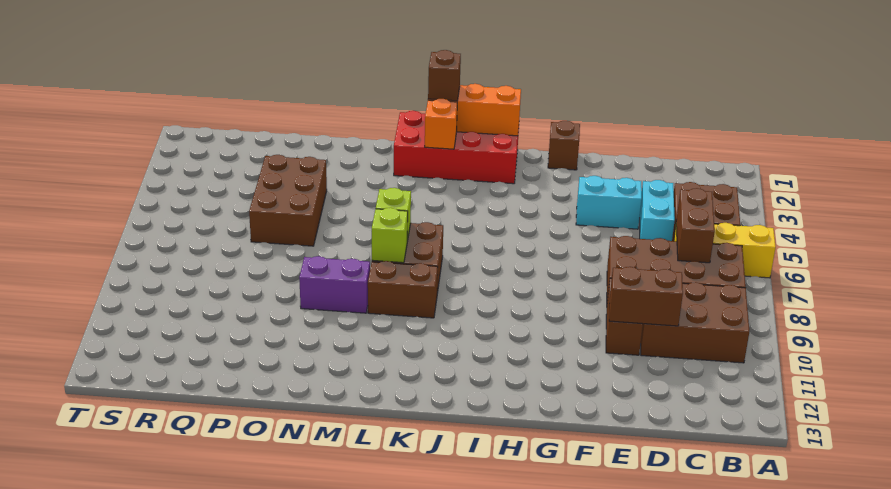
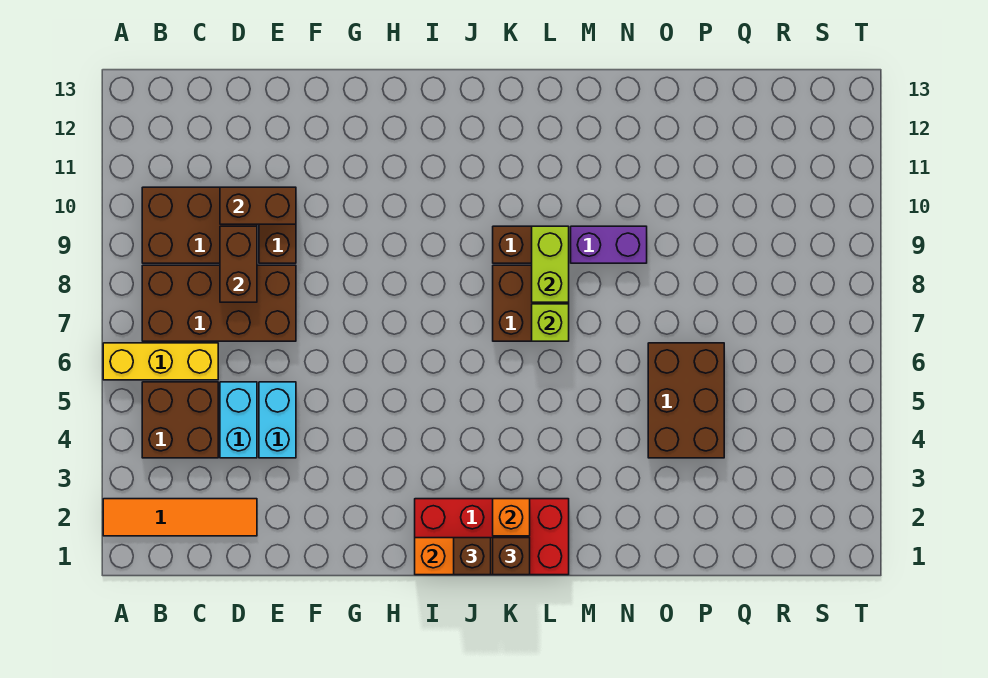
none -> orange 1x4 tile [103,499,257,536]
brown 1x2 brick [676,188,715,263] -> brown 1x2 brick moved to [220,226,257,302]
cyan 1x2 brick [576,176,642,229] -> cyan 1x2 brick turned to [259,382,296,458]
brown 1x1 brick [548,121,580,170] -> brown 1x1 brick moved to [454,538,491,575]
lime 1x1 brick [372,208,408,263] -> lime 1x2 brick [532,226,569,302]

